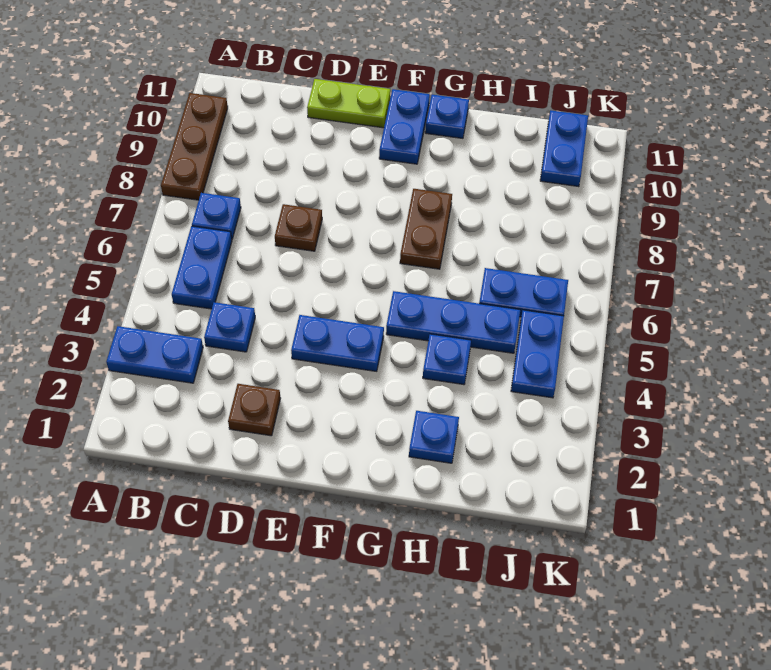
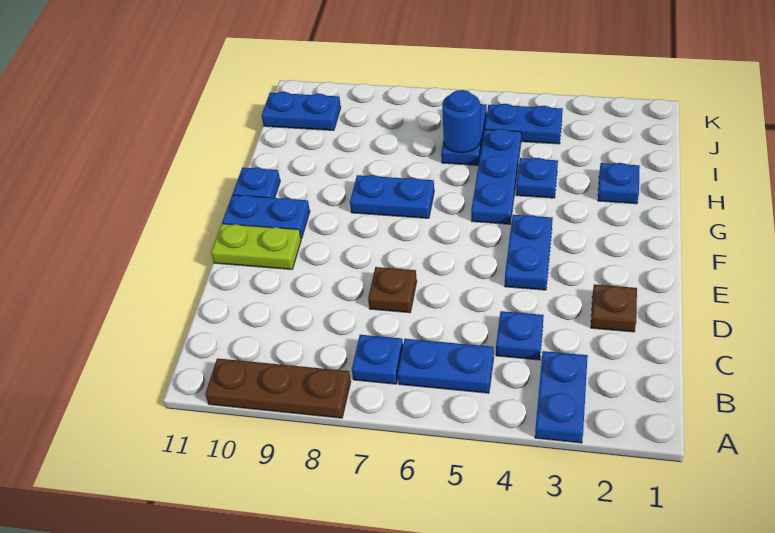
lime 1x2 plate [307,79,390,128] -> lime 1x2 plate turned to [211,224,301,269]
brown 1x2 plate [400,189,452,269] -> blue 1x2 plate [350,175,434,218]
none -> blue 1x1 round brick [442,90,481,153]

